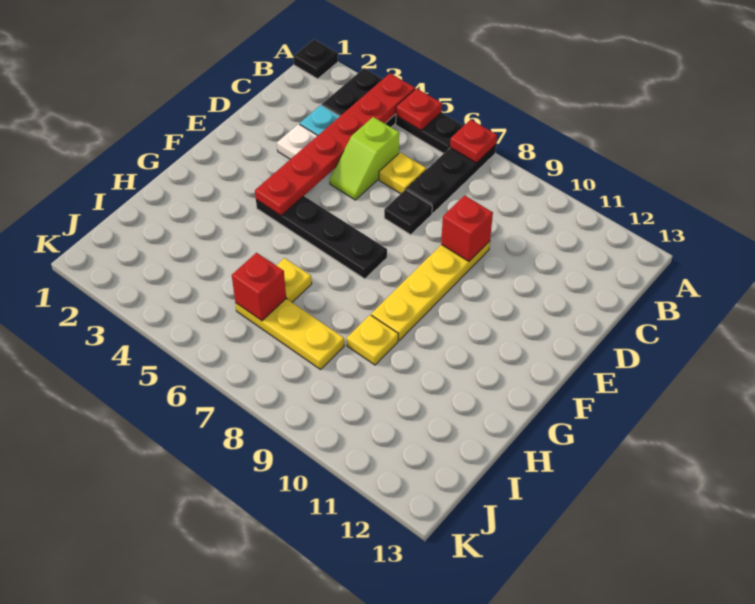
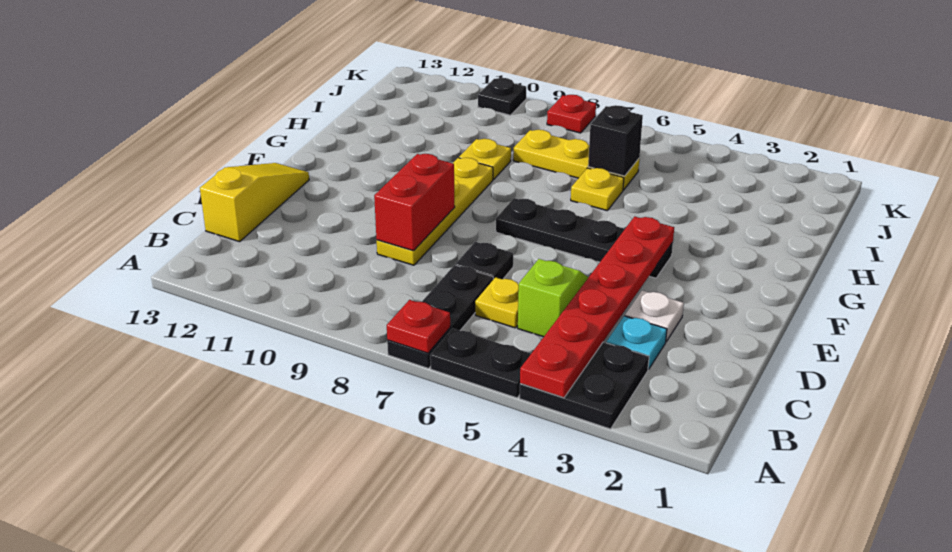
black 1x1 plate [294,39,338,79] -> black 1x1 plate moved to [478,78,526,115]
red 1x1 plate [396,88,442,130] -> red 1x1 plate moved to [547,95,596,133]
none -> yellow 1x3 slope [200,163,309,242]
red 1x1 brick [441,195,493,261] -> red 1x2 brick [374,154,455,251]
red 1x1 brick [232,253,286,321] -> black 1x1 brick [588,105,643,176]

